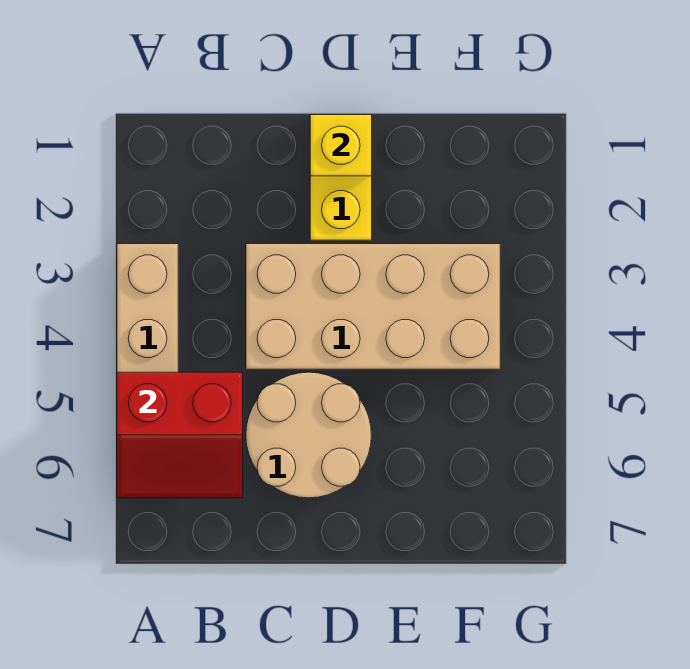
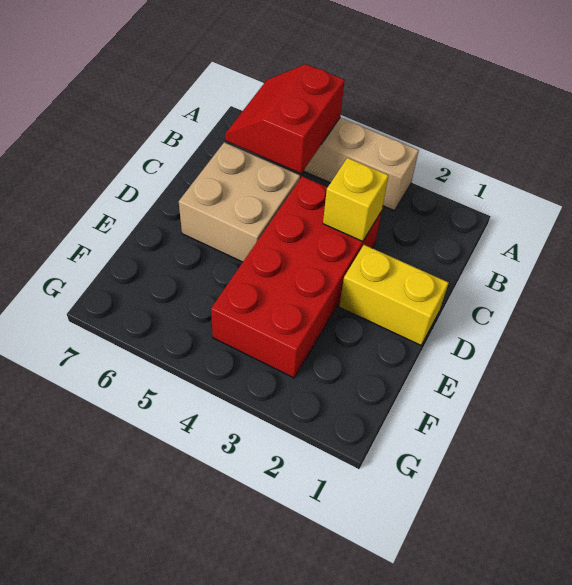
tan 2x4 brick [246,244,500,369] -> red 2x4 brick [211,176,381,378]
tan 2x2 round brick [246,372,371,498] -> tan 2x2 brick [179,142,300,262]
yellow 1x1 brick [310,115,372,176] -> yellow 1x1 brick moved to [323,158,389,241]

